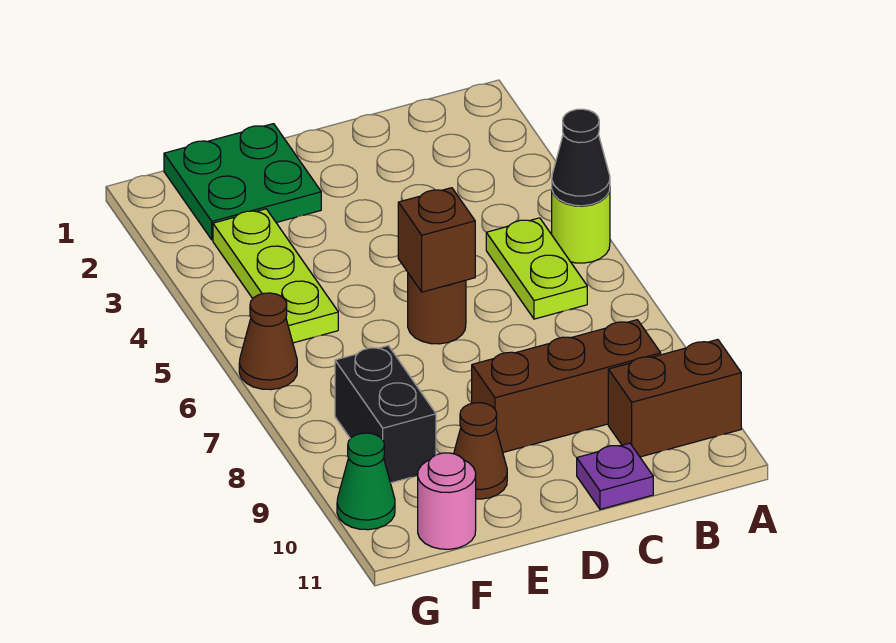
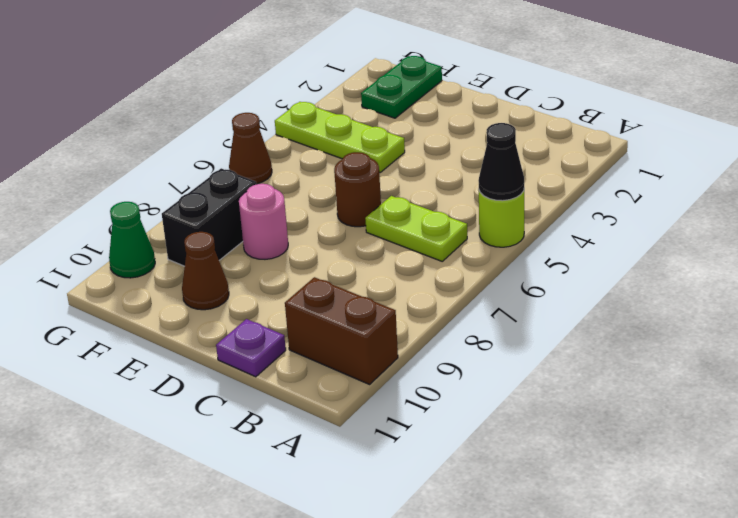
lime 1x2 plate [486,218,587,319] -> lime 1x2 plate turned to [365,196,467,261]
brown 1x3 brick [472,320,661,452] -> none
brown 1x1 brick [398,188,475,292] -> none
green 2x2 plate [164,124,321,240] -> green 1x2 plate [361,56,442,118]
lime 1x3 plate [213,209,338,343] -> lime 1x3 plate turned to [275,102,405,172]
pink 1x1 round brick [418,453,476,549] -> pink 1x1 round brick moved to [239,184,288,259]

